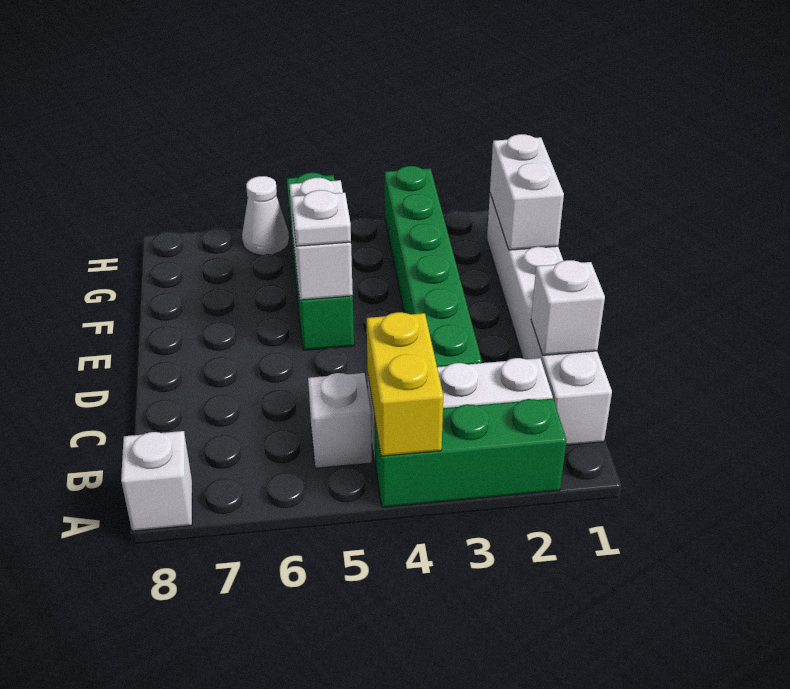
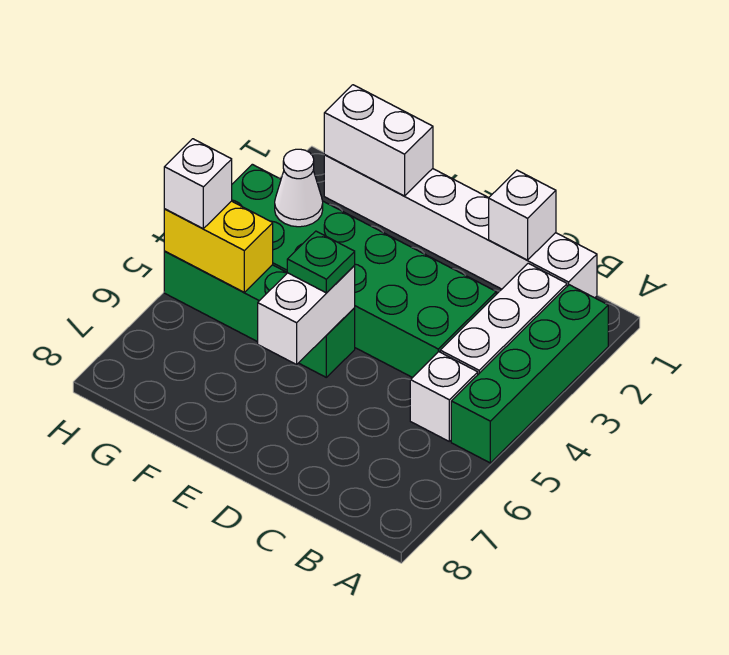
green 1x3 brick [374,399,566,507] -> green 1x4 brick [451,285,608,463]
yellow 1x2 brick [367,312,443,456] -> yellow 1x2 brick moved to [164,201,273,292]
white 1x1 brick [121,431,192,531] -> white 1x1 brick moved to [164,139,232,229]
green 1x6 brick [385,166,482,367] -> green 2x6 brick [232,164,496,378]
white 1x2 brick [289,178,353,300] -> white 1x2 brick turned to [258,266,355,365]
white 1x1 plate [292,190,351,246] -> green 1x1 plate [287,231,355,293]
white 1x1 cone [242,176,289,255] -> white 1x1 cone moved to [275,149,323,227]

